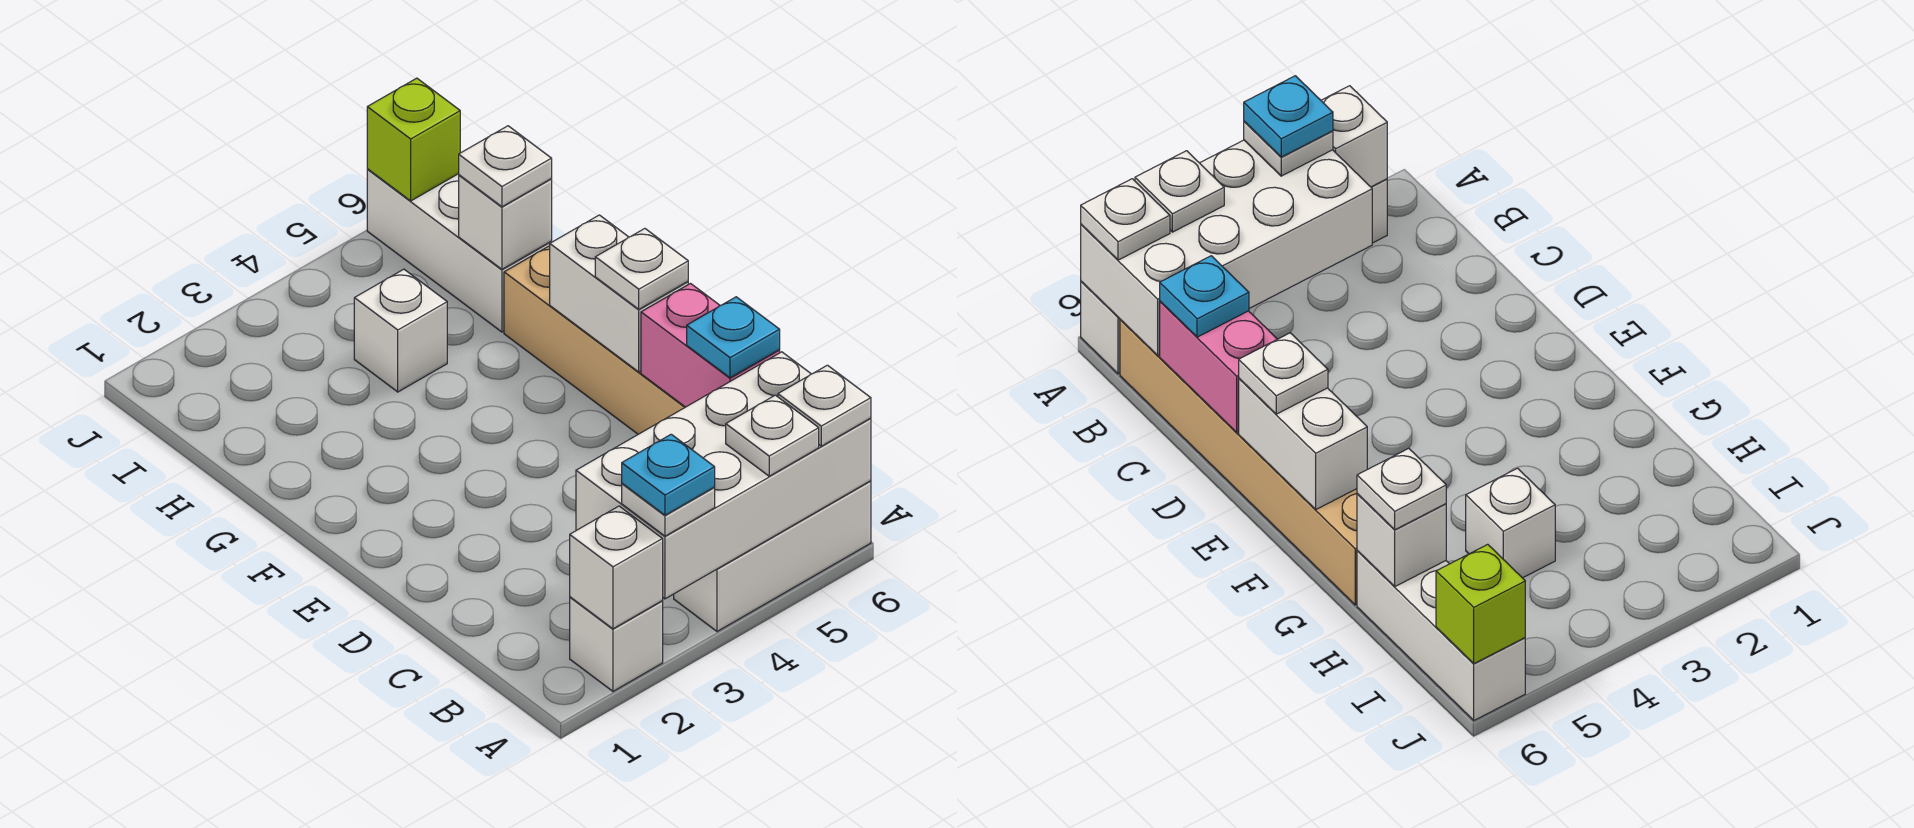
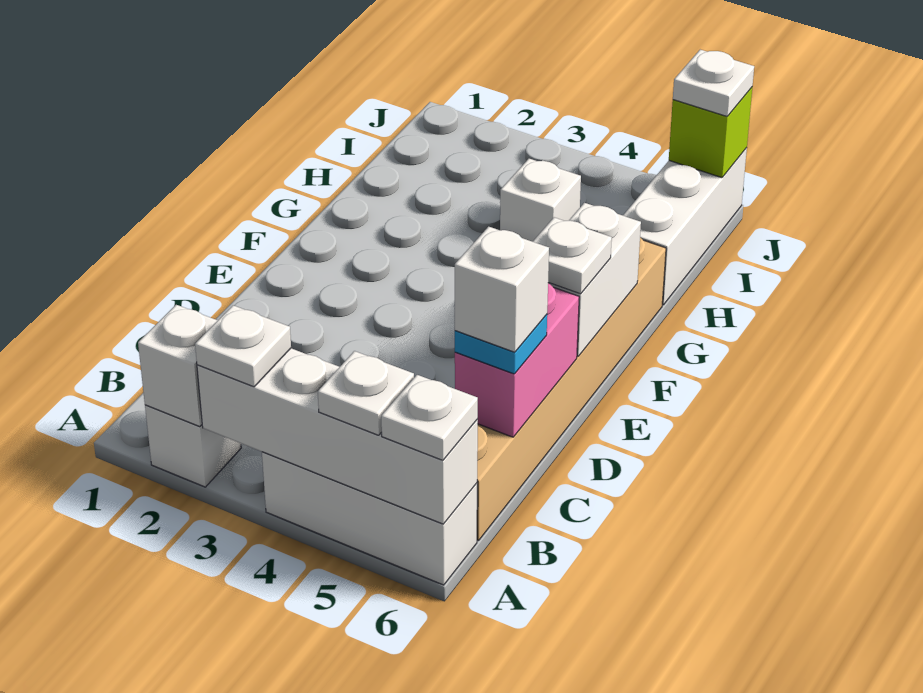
white 2x4 brick [576,352,871,599] -> white 1x4 brick [197,348,478,524]
cyan 1x1 plate [622,434,715,515] -> none
white 1x1 brick [459,175,552,269] -> white 1x1 brick moved to [455,227,549,352]
white 1x1 plate [459,126,552,207] -> white 1x1 plate moved to [673,50,754,116]

